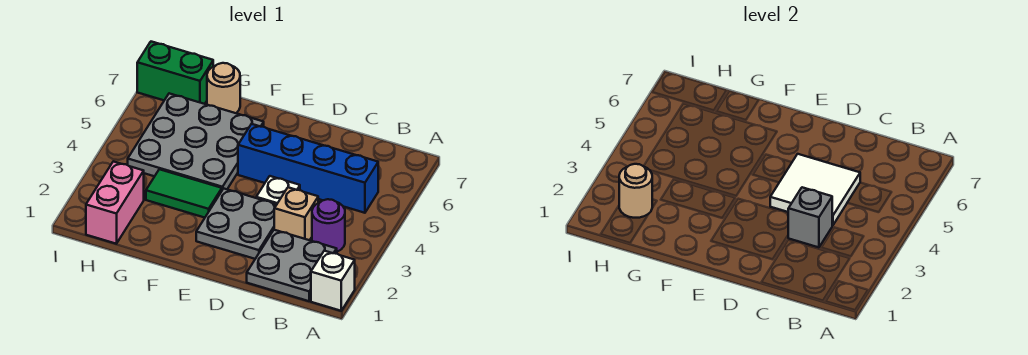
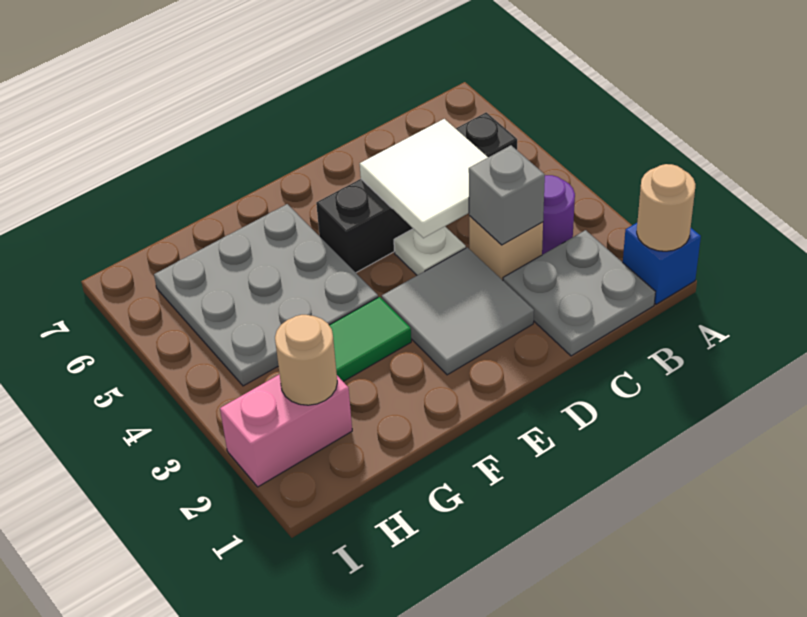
white 1x1 brick [311,251,355,311] -> blue 1x1 brick [623,223,701,304]
blue 1x4 brick [238,124,378,213] -> black 1x4 brick [316,112,517,273]
grey 2x2 plate [196,189,277,259] -> grey 2x2 tile [382,247,534,375]
tan 1x1 round brick [207,63,240,113] -> tan 1x1 round brick moved to [637,164,695,251]
pink 1x2 brick [86,161,144,244] -> pink 1x2 brick turned to [220,374,352,487]
green 1x2 brick [137,42,213,104] -> none

